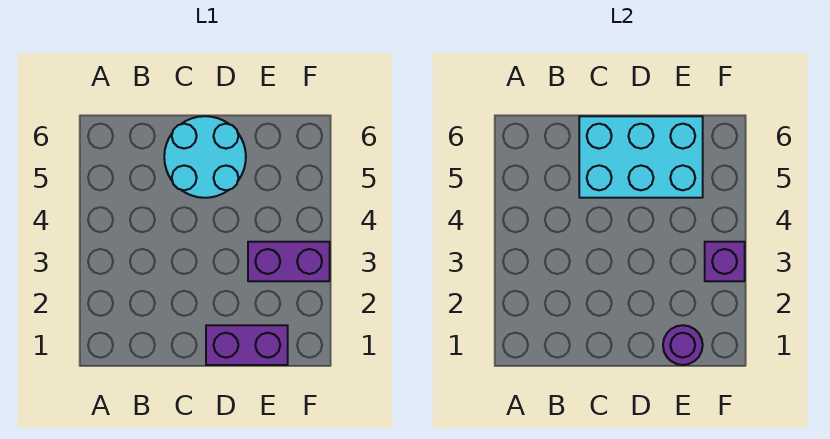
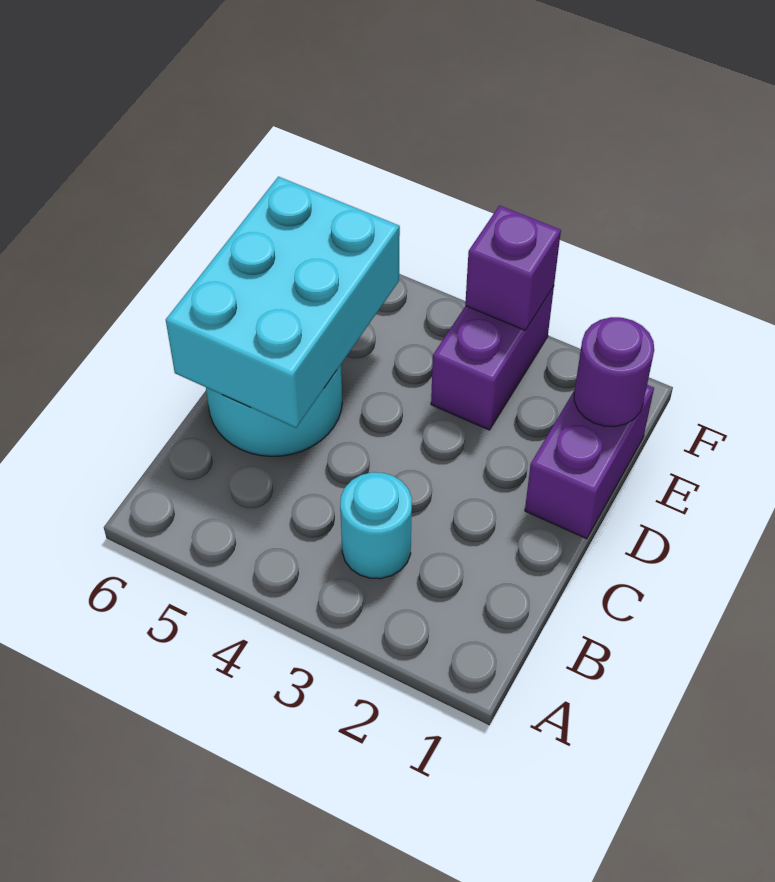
none -> cyan 1x1 round brick [340,472,412,579]

